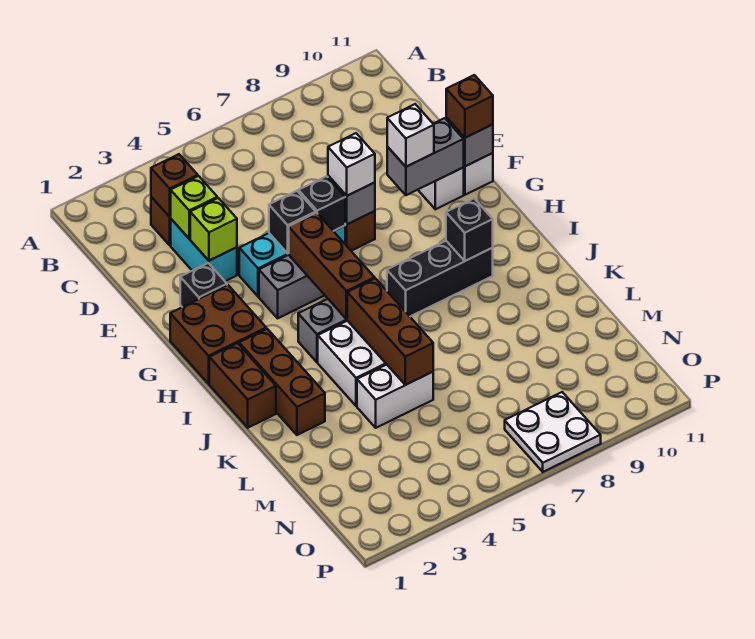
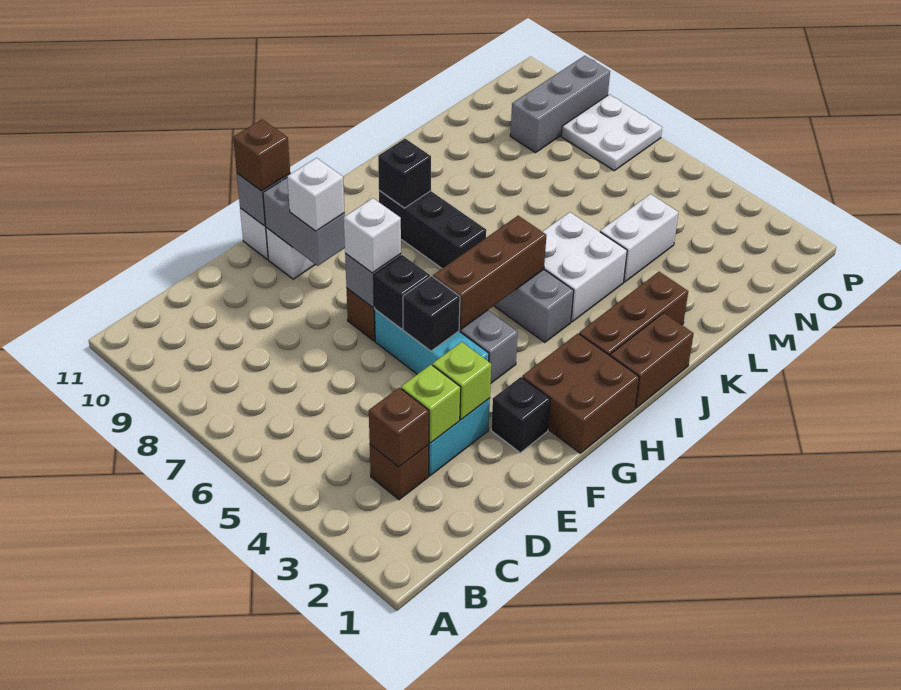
brown 1x3 brick [347,278,433,385] -> none
white 1x2 brick [357,365,433,428] -> white 1x2 brick turned to [600,194,679,282]
none -> grey 1x3 brick [510,56,610,153]

